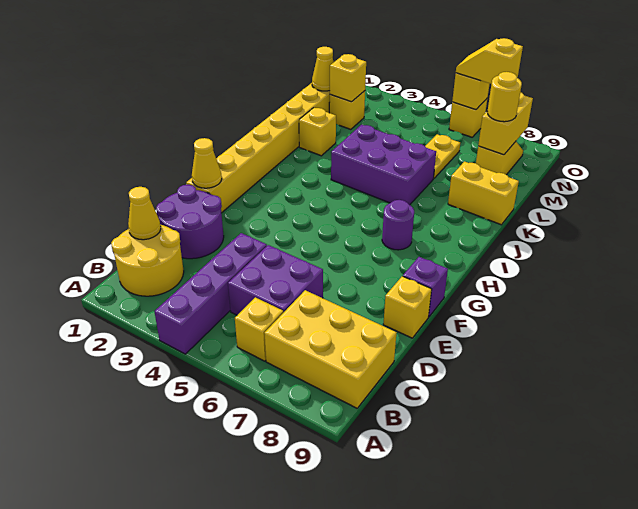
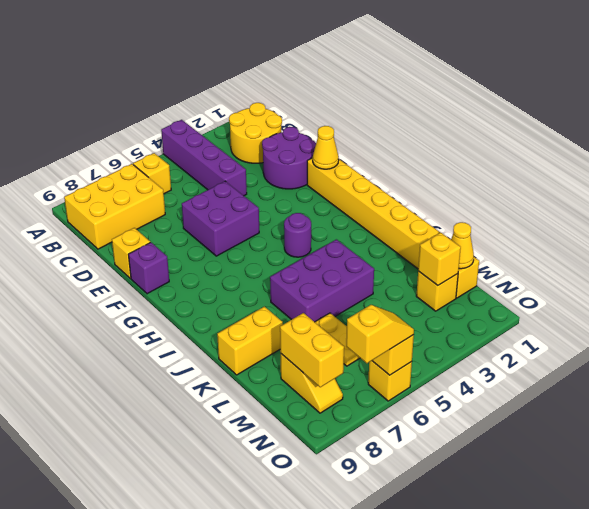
yellow 1x1 cone [128,187,161,240] -> none
purple 2x2 brick [228,245,323,315] -> purple 2x2 brick moved to [182,181,259,256]
purple 1x1 round brick [382,200,414,250] -> purple 1x1 round brick moved to [284,213,311,257]
yellow 1x1 brick [299,108,336,156] -> none
yellow 1x1 round brick [487,72,522,122] -> none

